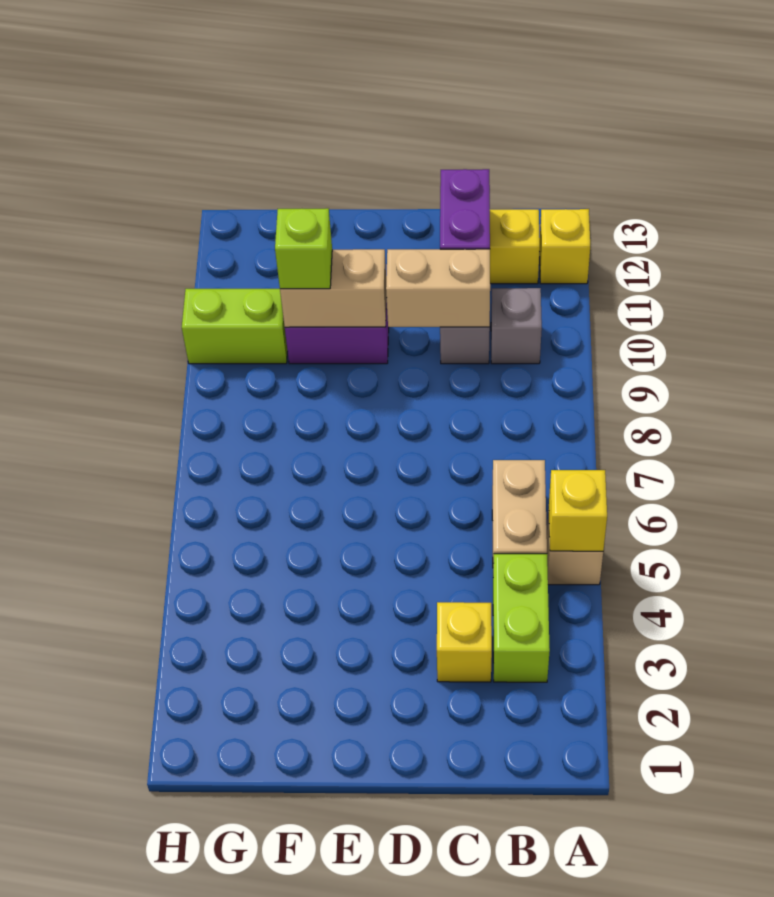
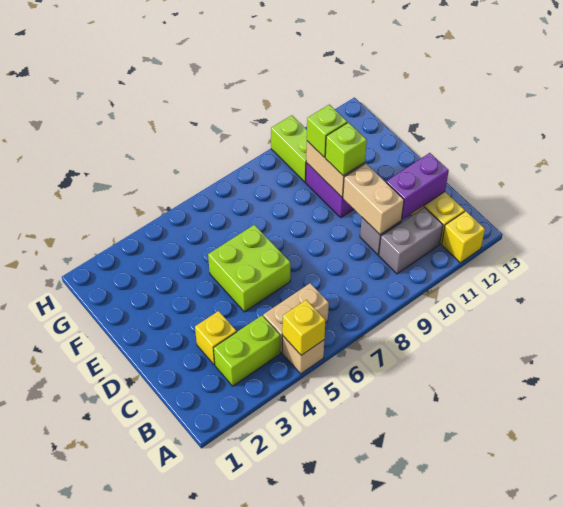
grey 1x1 brick [491,288,542,364] -> grey 1x2 brick [379,207,443,274]
none -> lime 2x2 brick [208,225,290,312]
none -> lime 1x1 brick [325,122,367,176]

